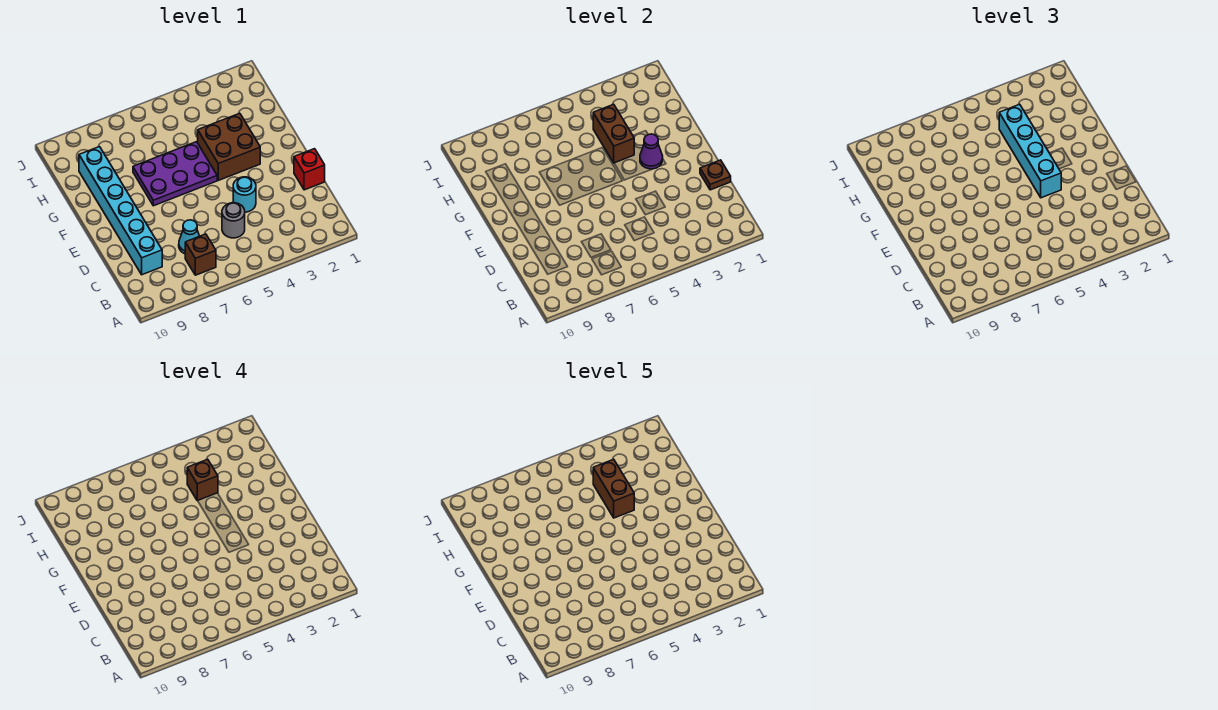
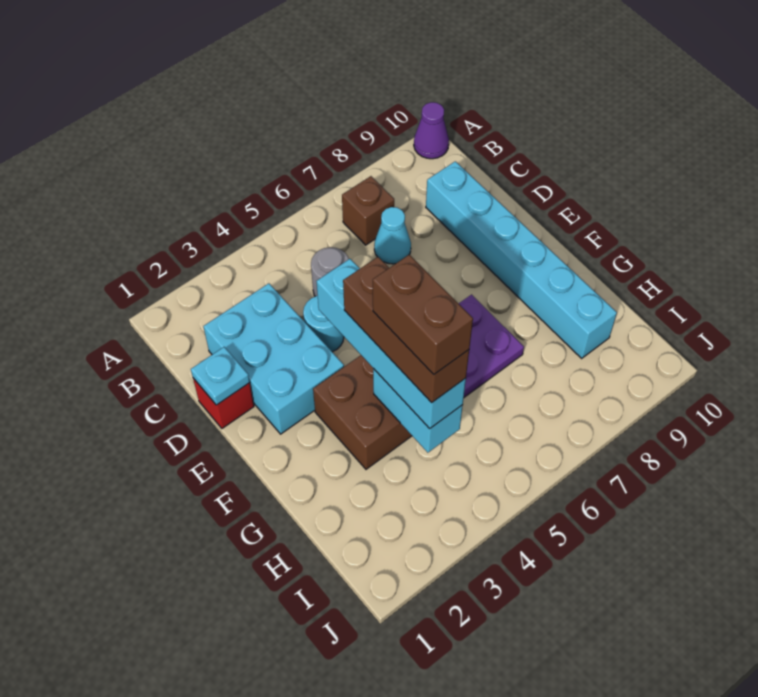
none -> cyan 2x3 brick [203,283,344,434]
brown 1x1 plate [700,160,731,190] -> cyan 1x1 plate [191,347,250,405]
purple 1x1 cone [640,134,663,169] -> purple 1x1 cone moved to [414,102,449,159]
brown 1x2 brick [593,104,634,163] -> cyan 1x2 brick [373,369,463,453]
brown 1x1 brick [187,459,218,501] -> brown 1x3 brick [343,257,469,403]

